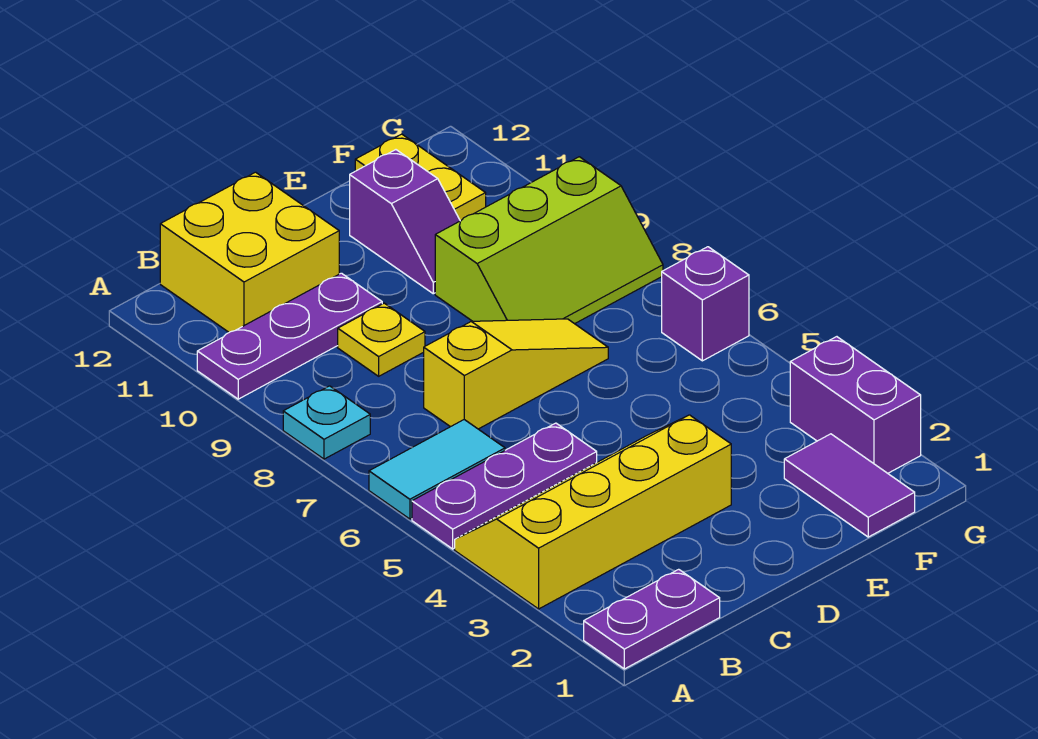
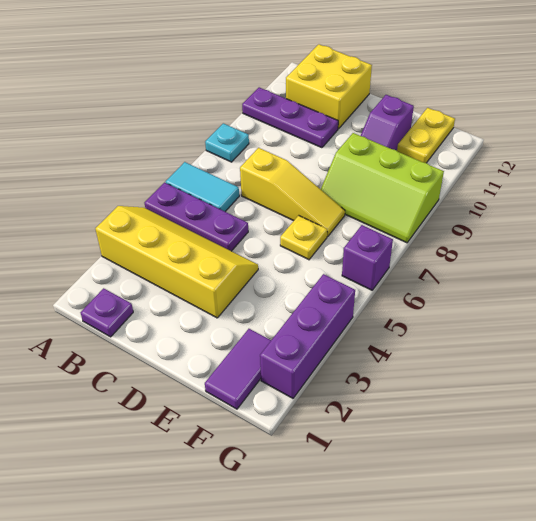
purple 1x2 plate [584,569,720,669] -> purple 1x1 plate [81,288,133,337]
yellow 1x1 plate [338,303,425,376] -> yellow 1x1 plate moved to [280,215,327,260]
purple 1x2 brick [790,337,921,473] -> purple 1x3 brick [260,274,355,398]

